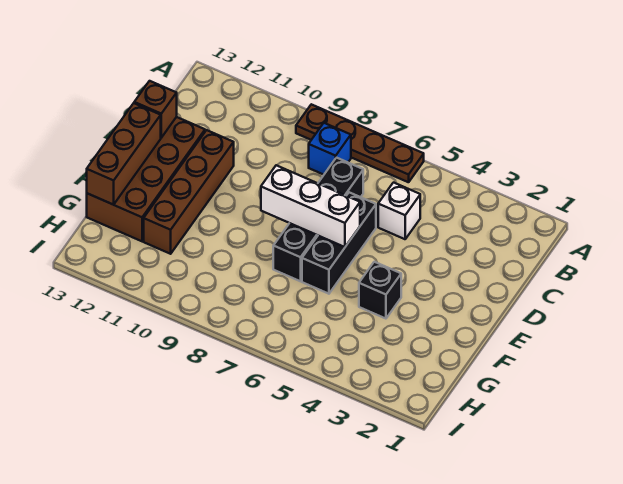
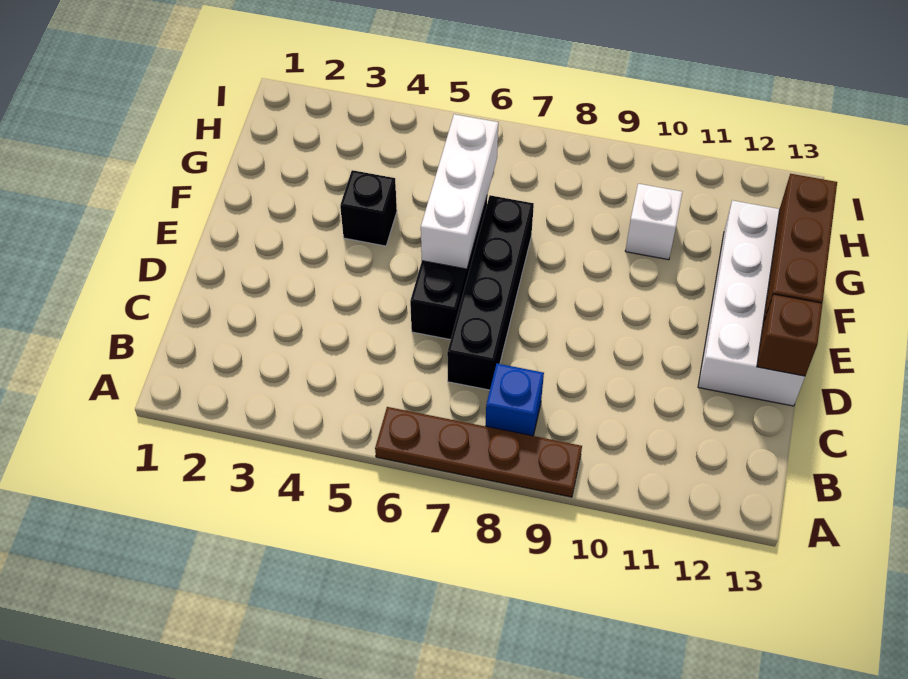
white 1x1 brick [378,183,420,239] -> white 1x1 brick moved to [625,184,682,260]
brown 1x4 brick [144,130,234,254] -> none
brown 2x4 brick [87,117,205,241] -> white 2x4 brick [698,200,805,406]
white 1x3 brick [261,165,360,247] -> white 1x3 brick turned to [421,114,499,269]

